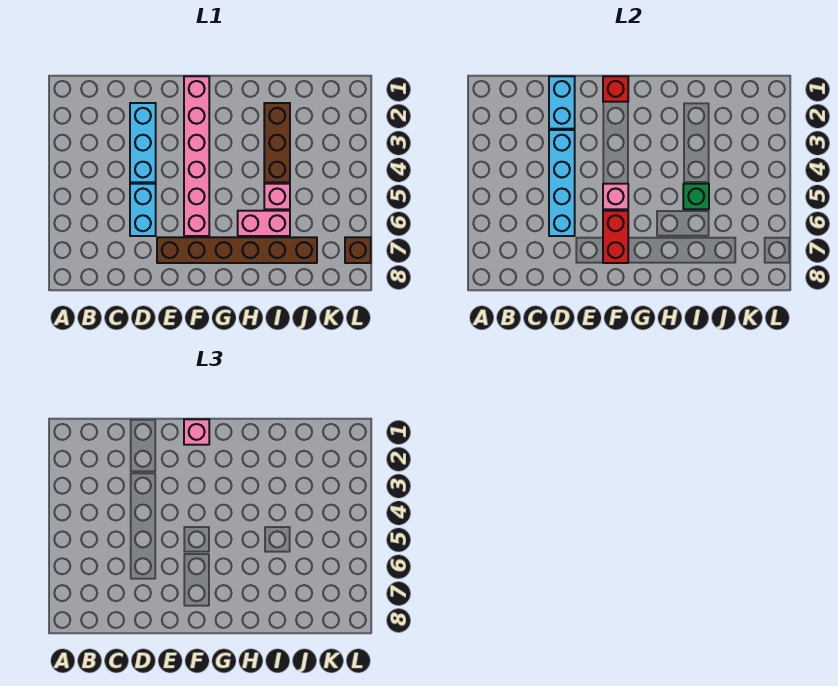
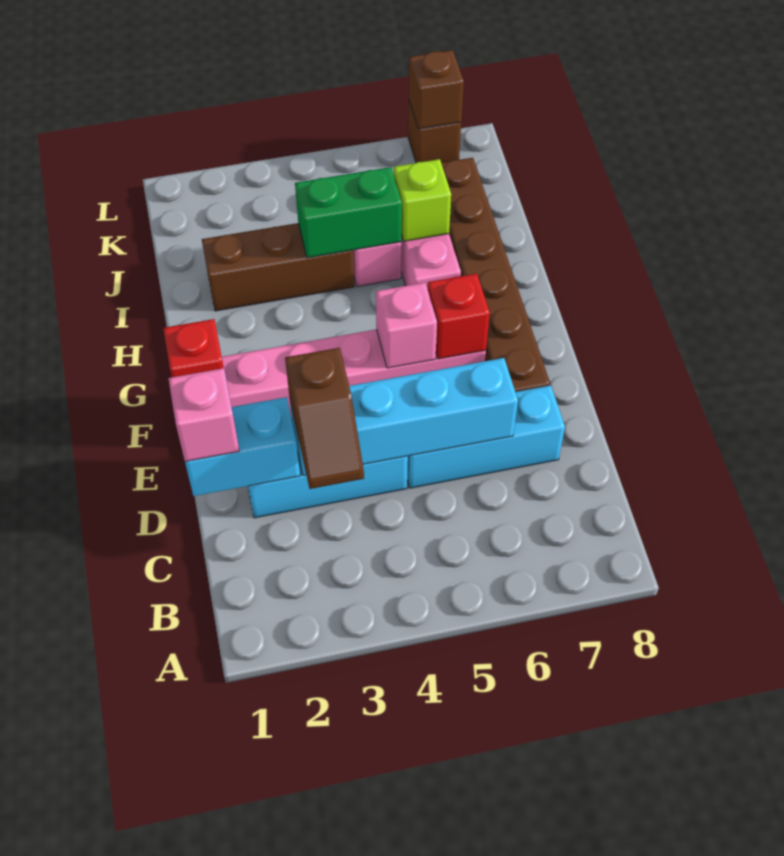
none -> brown 1x2 slope [285,348,364,489]
cyan 1x2 brick [130,184,156,236] -> cyan 1x3 brick [407,385,565,488]
pink 1x1 brick [184,419,209,445] -> pink 1x1 brick moved to [168,368,239,462]
red 1x2 brick [603,211,628,263] -> red 1x1 brick [428,274,490,359]
green 1x1 brick [683,184,709,209] -> green 1x2 brick [295,167,402,258]
none -> lime 1x1 brick [394,159,451,241]
none -> brown 1x1 brick [409,50,464,129]

